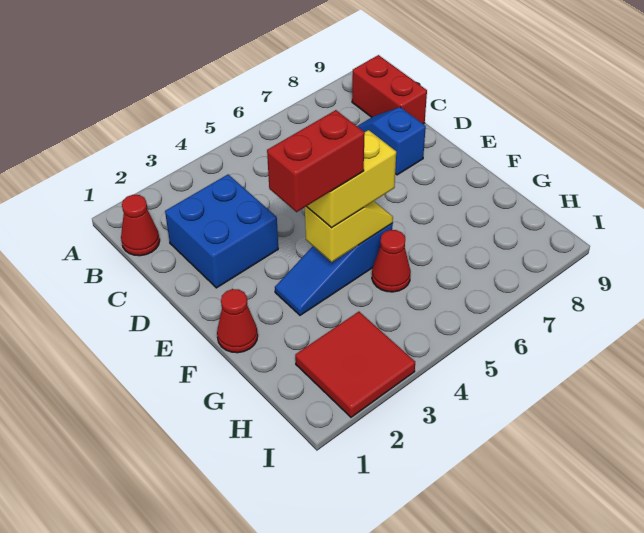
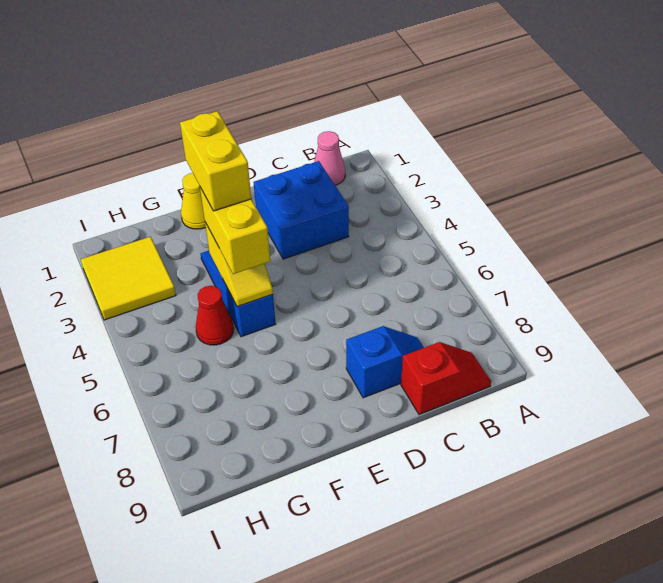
red 1x1 cone [121,195,160,256] -> pink 1x1 cone [314,131,345,185]
red 1x2 brick [352,55,427,124] -> red 1x2 slope [401,342,491,415]
red 1x1 cone [217,289,258,353] -> yellow 1x1 cone [181,173,206,229]
red 1x2 brick [267,110,365,212] -> yellow 1x2 brick [180,111,251,211]
red 2x2 tile [295,312,415,417] -> yellow 2x2 tile [81,237,176,320]

